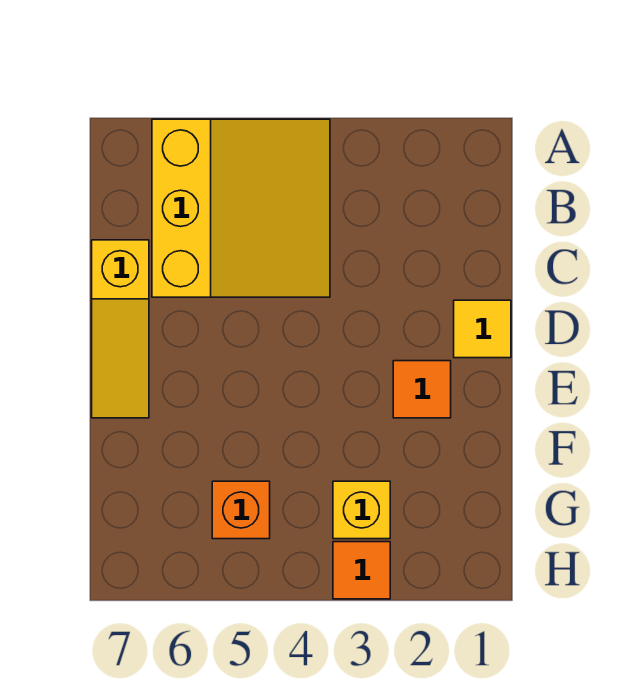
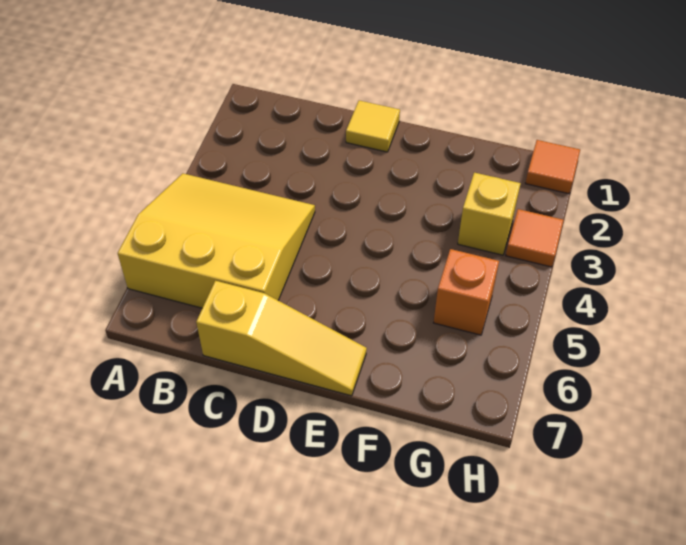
orange 1x1 tile [393,361,451,418] -> orange 1x1 tile moved to [525,140,580,194]

